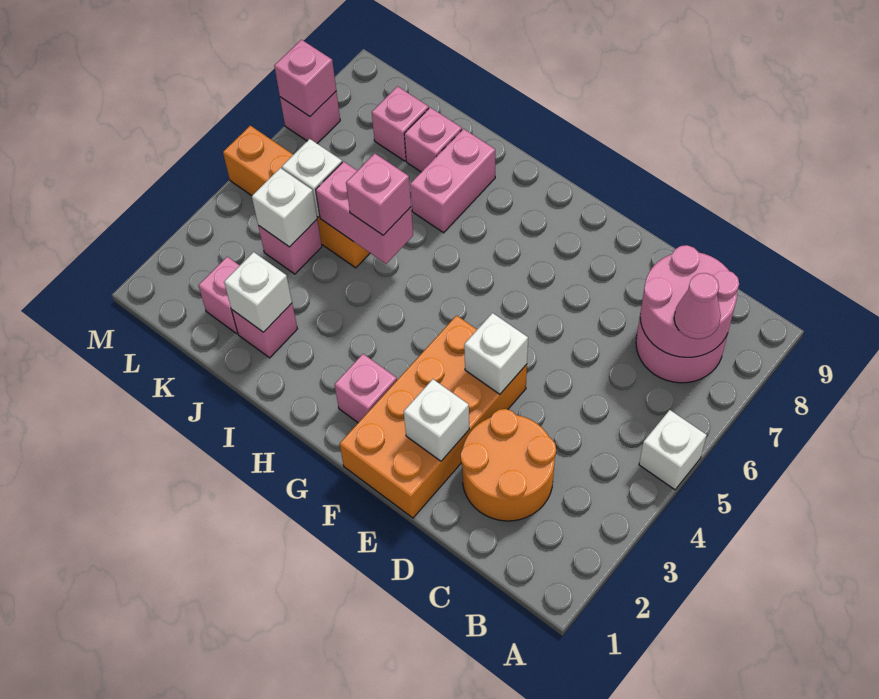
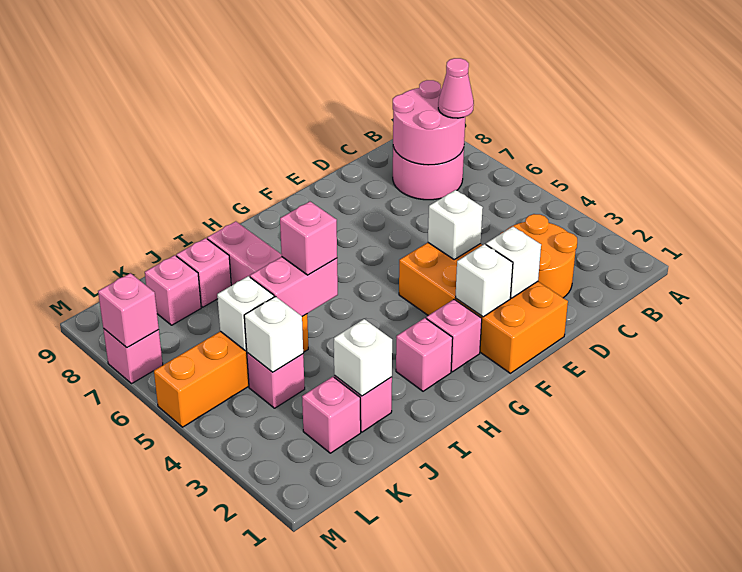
white 1x1 brick [639,410,707,490] -> white 1x1 brick moved to [455,244,513,317]
none -> pink 1x1 brick [396,318,453,391]

